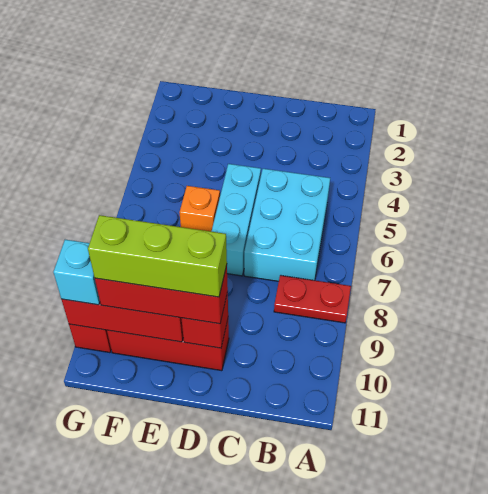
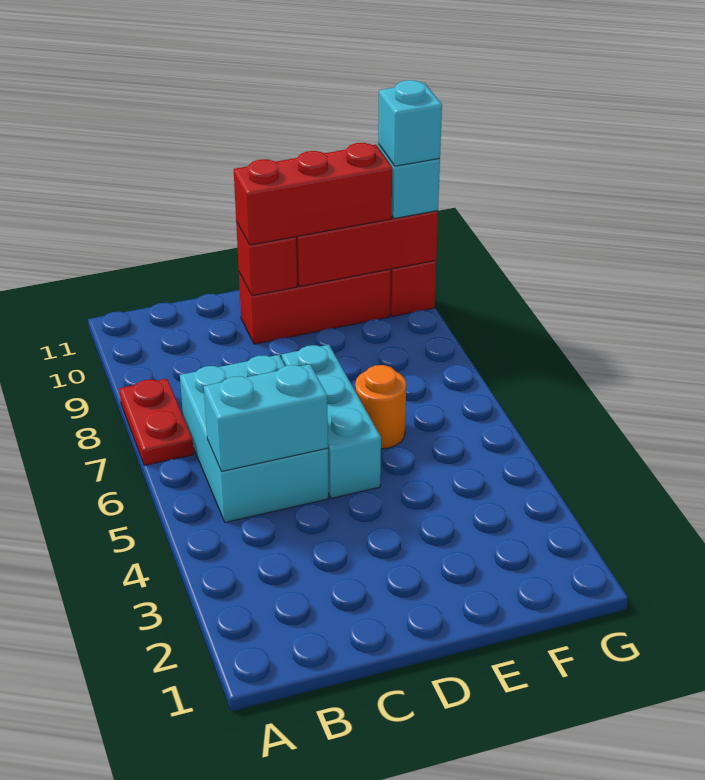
red 1x2 plate [274,275,351,323] -> red 1x2 plate turned to [119,379,194,465]
none -> cyan 1x2 brick [204,364,328,471]
lime 1x3 brick [88,215,227,297] -> none
orange 1x1 brick [179,186,220,231] -> orange 1x1 round brick [355,365,406,449]
none -> cyan 1x1 brick [378,80,442,166]

